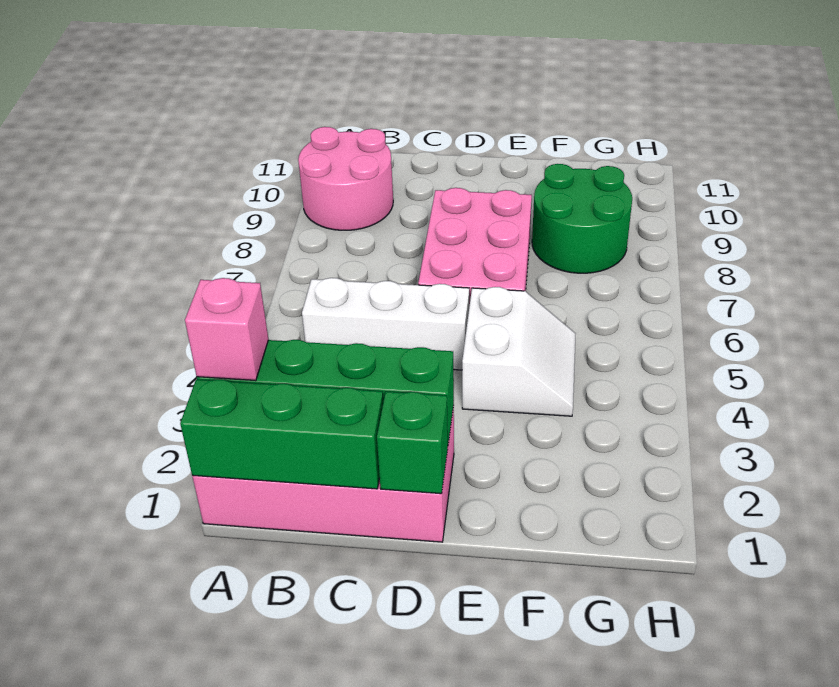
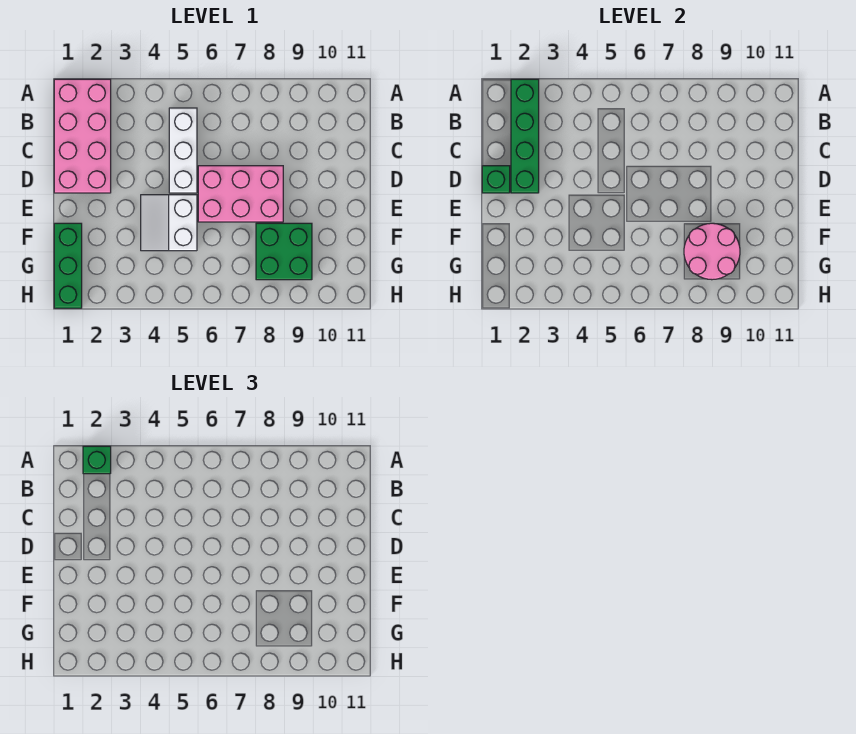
green 1x3 brick [180,379,383,489] -> green 1x3 brick moved to [54,223,82,308]
pink 1x1 brick [185,278,269,381] -> green 1x1 brick [83,446,111,474]
pink 2x2 round brick [298,127,393,230] -> pink 2x2 round brick moved to [684,223,740,280]
white 2x2 slope [462,287,576,416] -> white 2x2 slope turned to [141,195,197,251]
green 2x2 round brick [532,164,632,273] -> green 2x2 brick [256,223,312,280]

